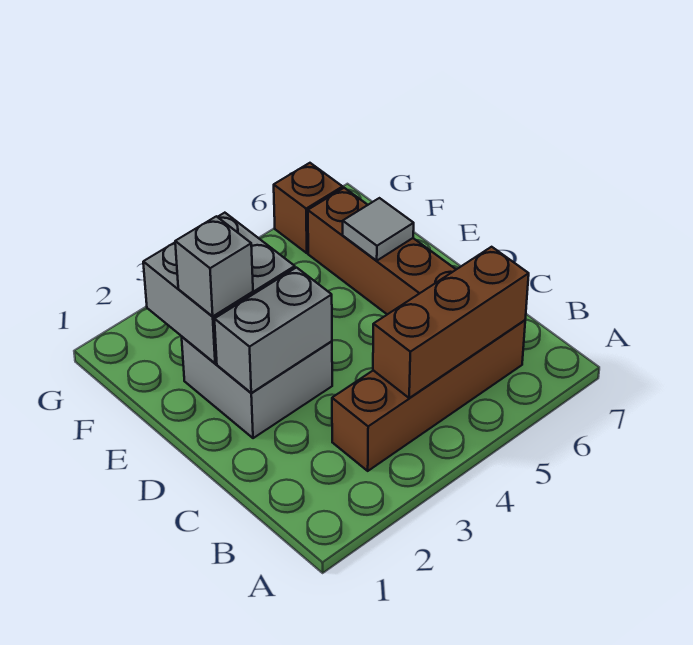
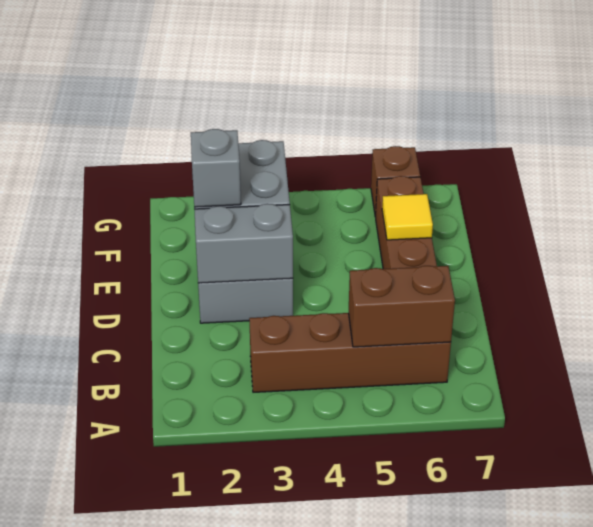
brown 1x3 brick [373,247,529,398] -> brown 1x2 brick [349,266,455,347]
grey 1x1 tile [343,198,414,261] -> yellow 1x1 tile [382,194,433,240]

